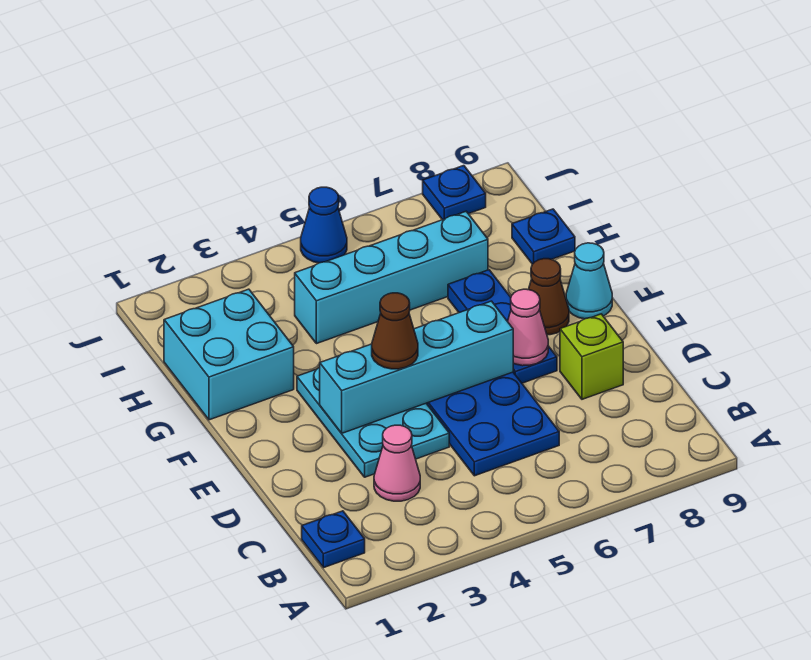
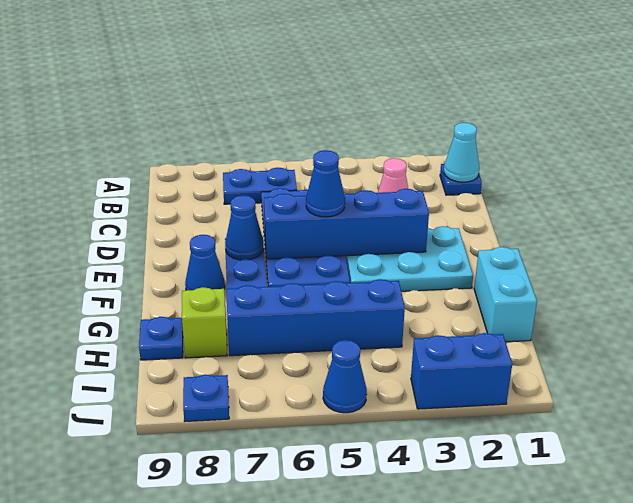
none -> blue 1x2 plate [223,168,297,204]
cyan 2x3 plate [297,368,449,477] -> cyan 2x3 plate turned to [346,226,473,291]
lime 1x1 brick [560,314,623,399] -> lime 1x1 brick moved to [182,287,227,358]
cyan 1x4 brick [320,301,513,433] -> blue 1x4 brick [264,189,429,259]
brown 1x1 cone [372,293,418,369] -> none
none -> blue 1x1 cone [306,150,345,217]
pink 1x1 cone [508,289,548,366] -> blue 1x1 cone [225,195,264,260]
brown 1x1 cone [528,259,569,335] -> blue 1x1 cone [185,235,225,290]
cyan 1x1 cone [566,243,612,319] -> cyan 1x1 cone moved to [444,123,479,182]
cyan 2x2 brick [164,289,294,420] -> cyan 1x2 brick [474,247,537,342]
cyan 1x4 brick [295,212,488,344] -> blue 1x4 brick [226,279,405,356]
none -> blue 1x2 brick [411,333,512,409]

